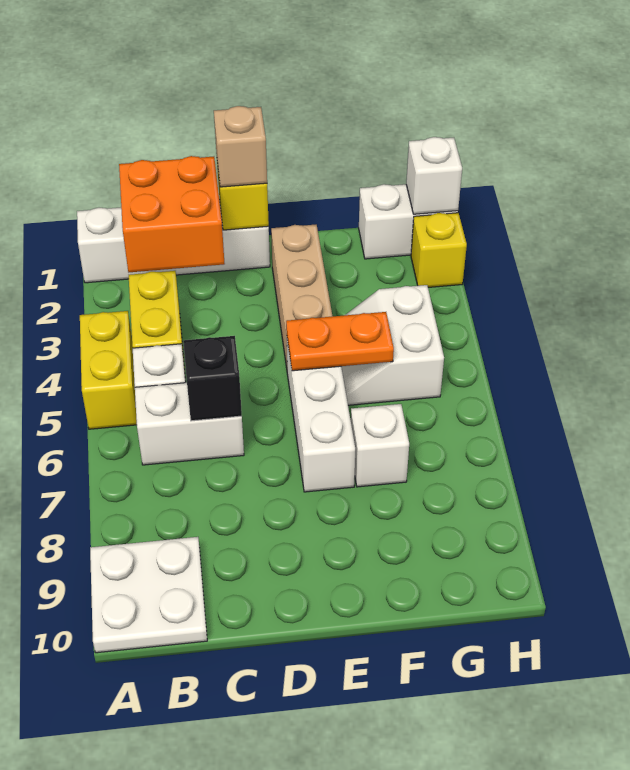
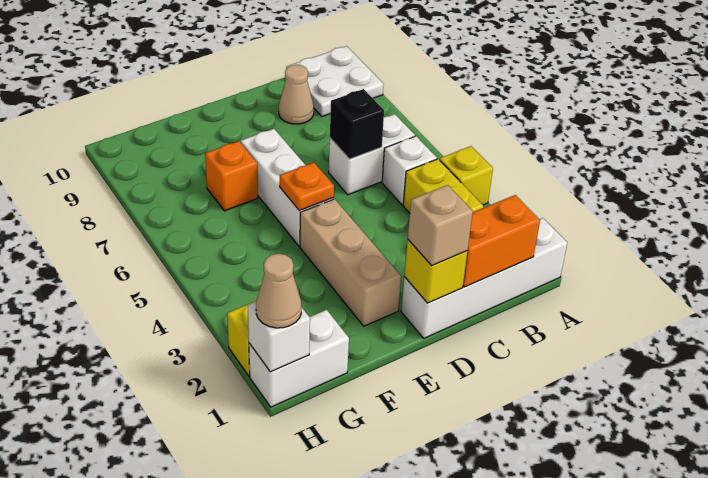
yellow 1x2 brick [80,311,137,429] -> yellow 1x1 brick [440,146,493,205]
orange 2x2 brick [119,156,225,272] -> orange 1x2 brick [463,195,540,287]
none -> tan 1x1 cone [279,65,314,124]
orange 1x2 plate [286,312,394,371] -> orange 1x1 plate [280,163,334,211]
white 2x2 slope [341,285,444,405] -> none
white 1x1 brick [351,404,409,487] -> orange 1x1 brick [205,141,258,211]
none -> tan 1x1 cone [256,254,302,328]

